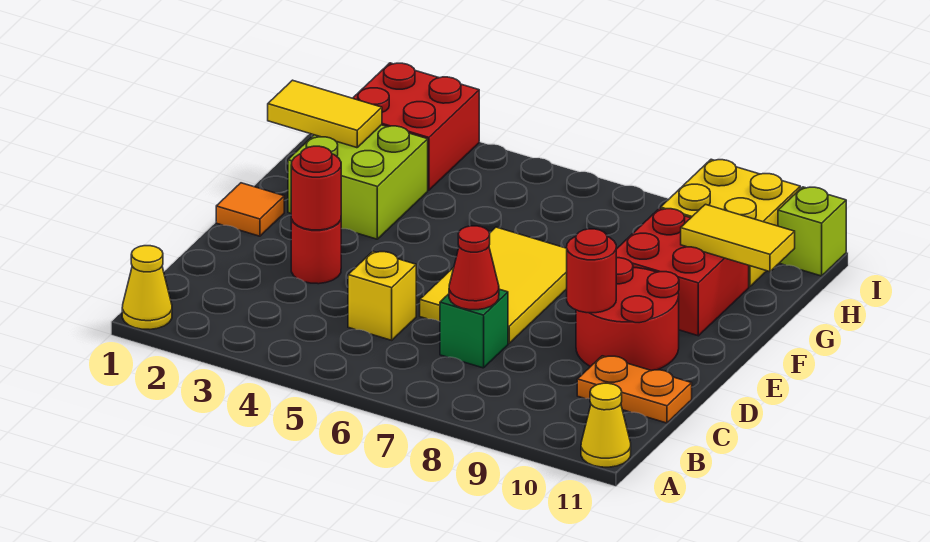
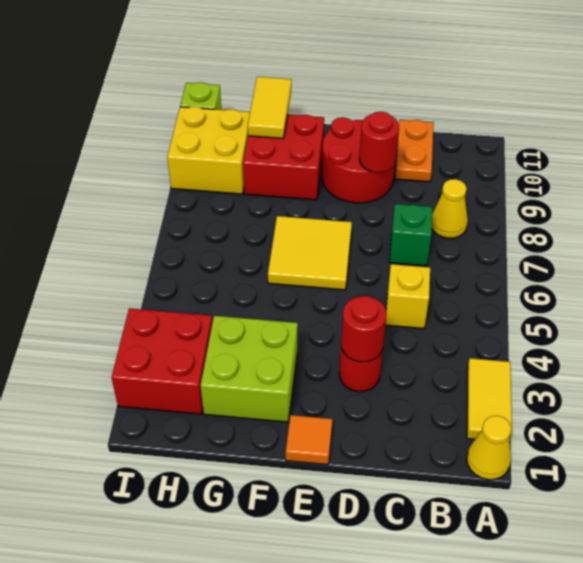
yellow 1x1 cone [581,383,631,467] -> yellow 1x1 cone moved to [432,179,468,238]
red 1x1 cone [449,226,499,310] -> none
yellow 2x3 tile [420,227,567,343] -> yellow 2x2 tile [268,216,352,290]
yellow 1x2 tile [268,80,382,148] -> yellow 1x2 tile moved to [467,358,512,442]

